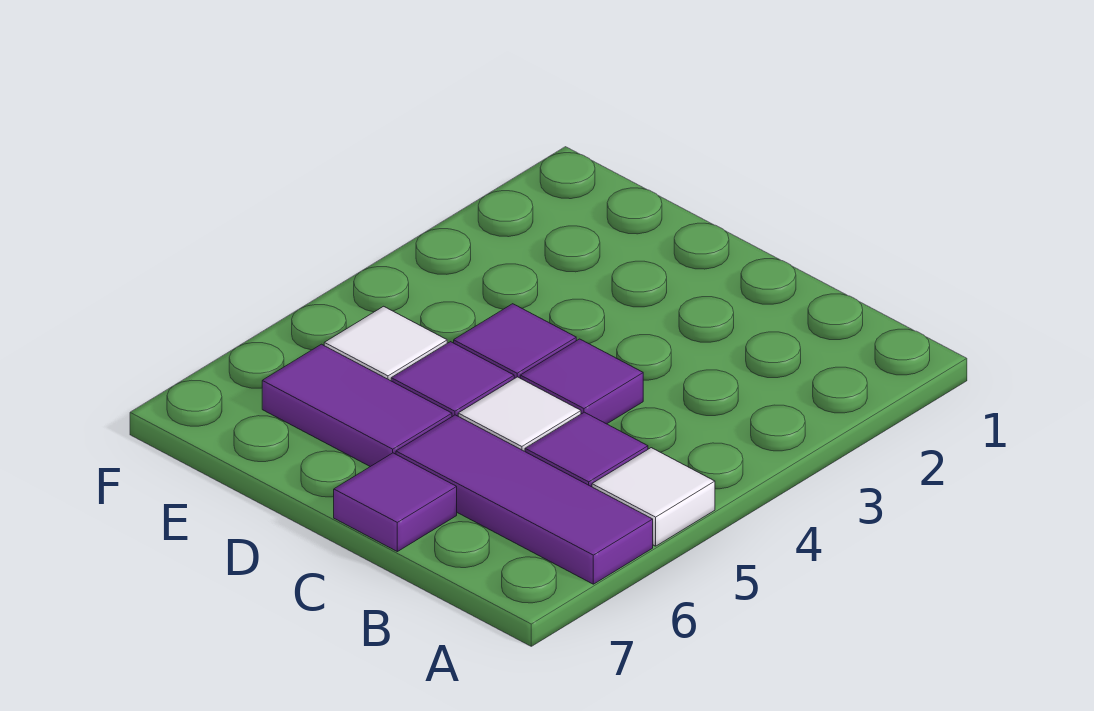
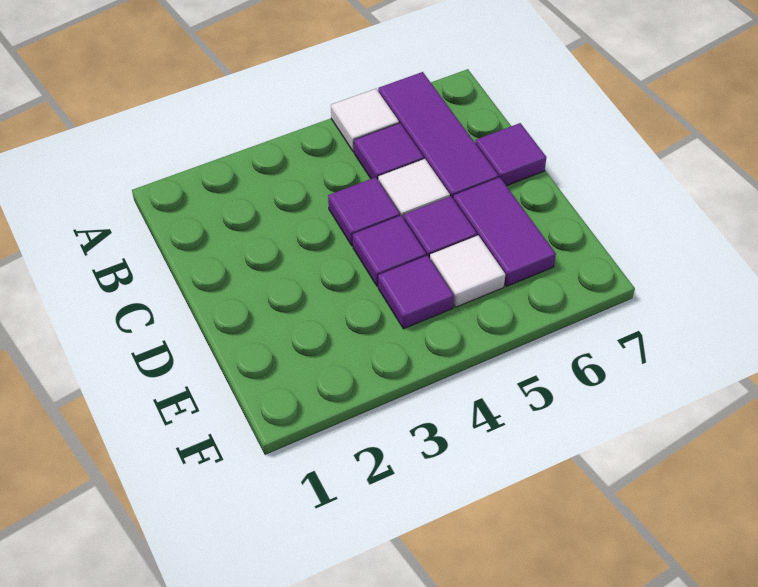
none -> purple 1x1 tile [378,256,454,329]

